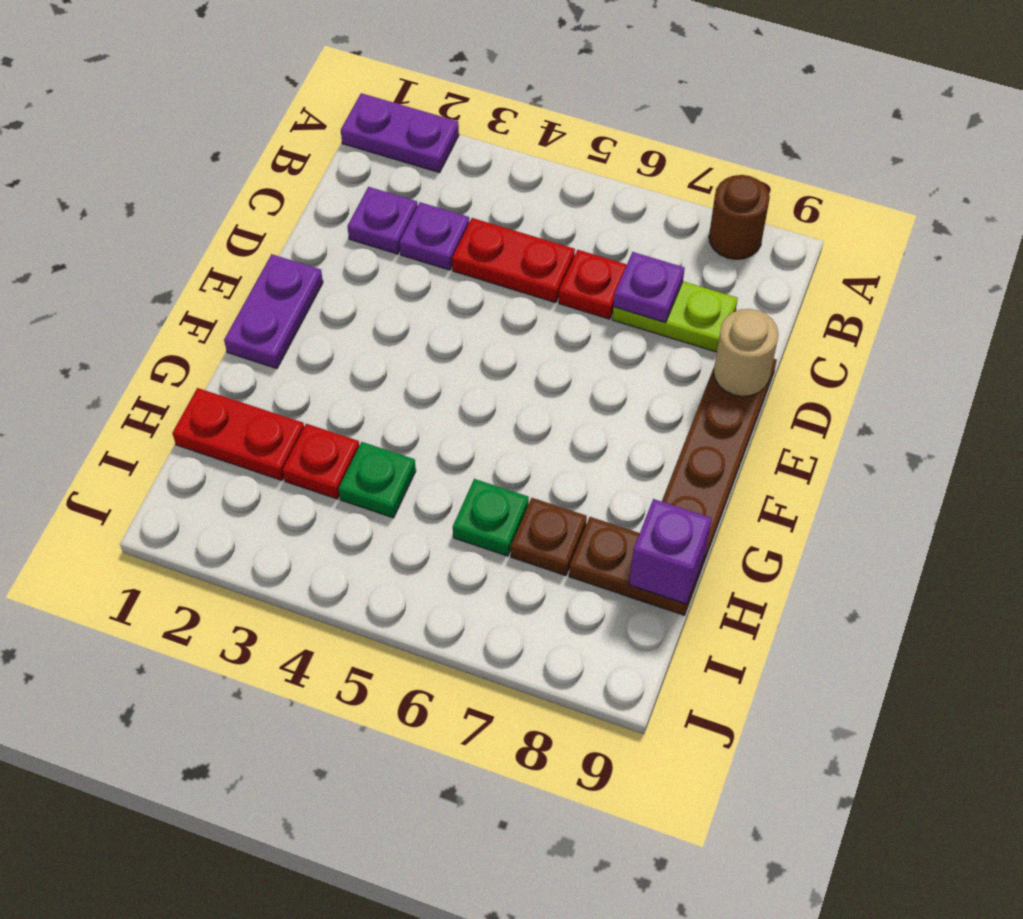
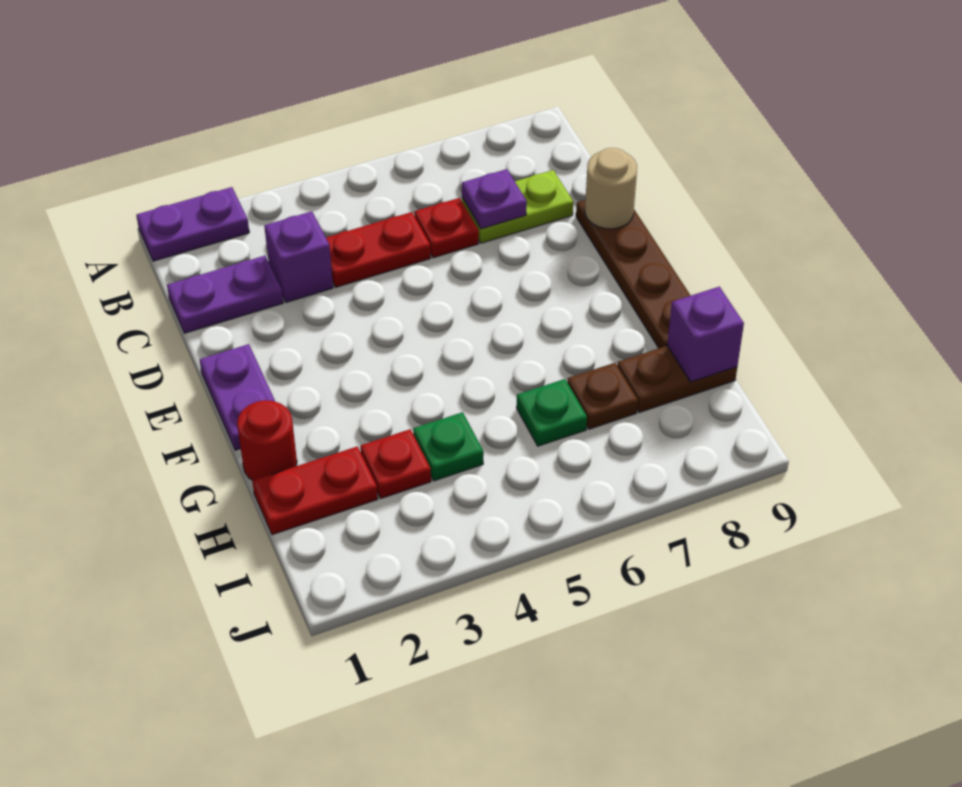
brown 1x1 round brick [709,175,770,259] -> none
purple 1x1 plate [347,187,418,254] -> purple 1x2 plate [167,256,283,333]
purple 1x1 plate [399,202,469,270] -> purple 1x1 brick [264,211,333,302]
none -> red 1x1 round brick [237,400,297,480]

